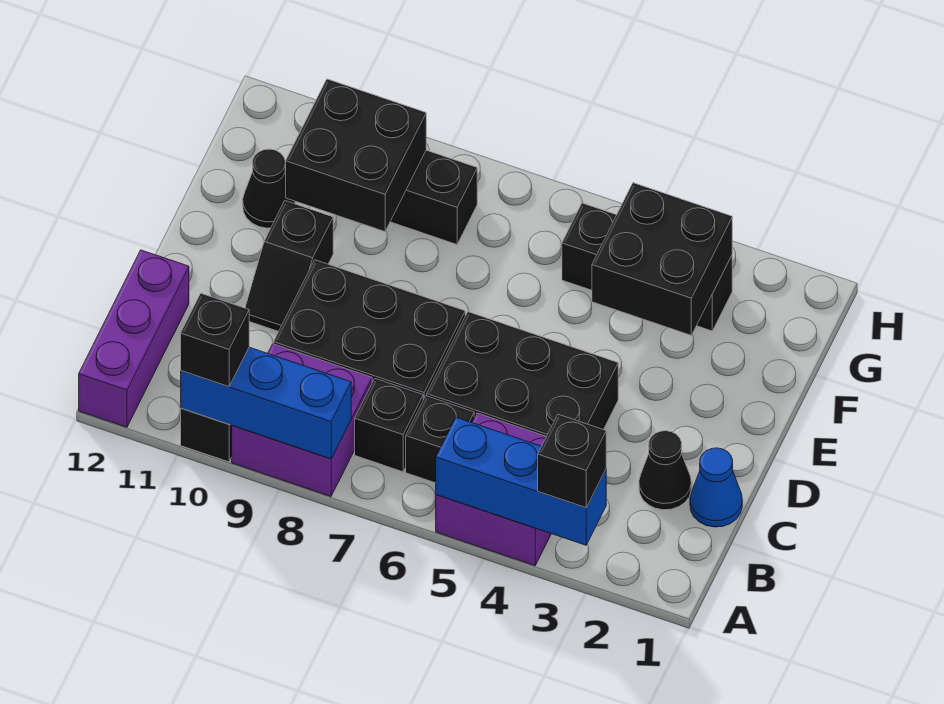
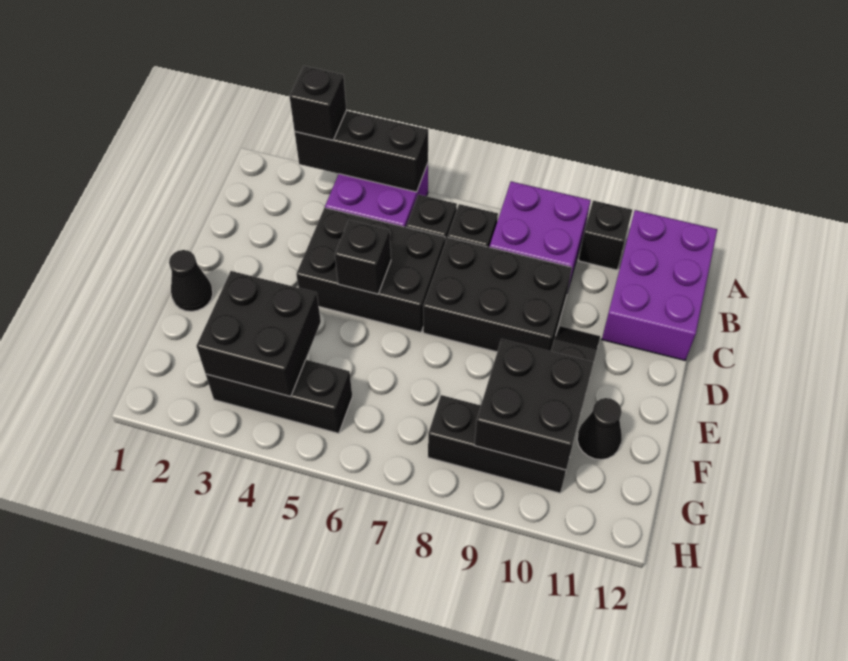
blue 1x3 brick [436,417,606,545] -> black 1x3 brick [295,111,428,192]
blue 1x3 brick [181,347,351,459] -> none
black 1x1 brick [181,293,249,387] -> black 1x1 brick moved to [335,220,391,294]
purple 1x3 brick [79,250,189,427] -> purple 2x3 brick [602,210,717,360]
blue 1x1 cone [690,448,742,527] -> none
black 1x1 cone [639,431,691,510] -> black 1x1 cone moved to [169,250,213,311]

